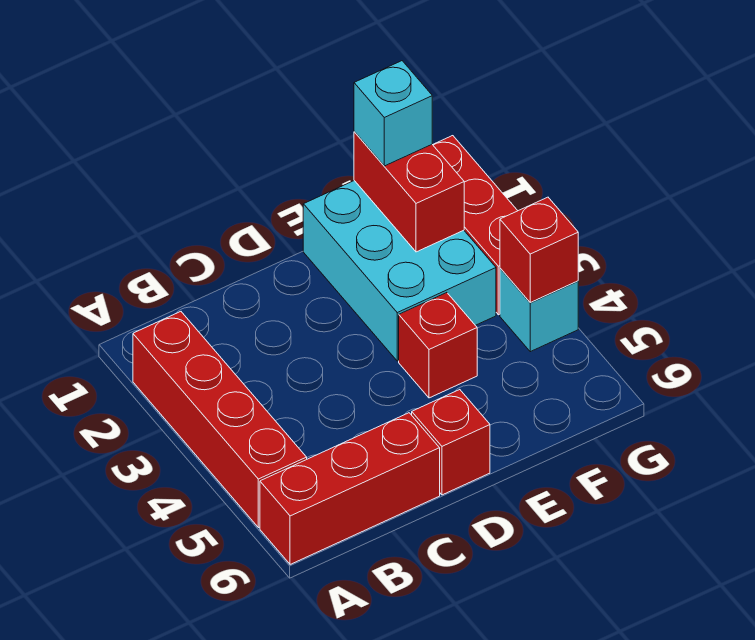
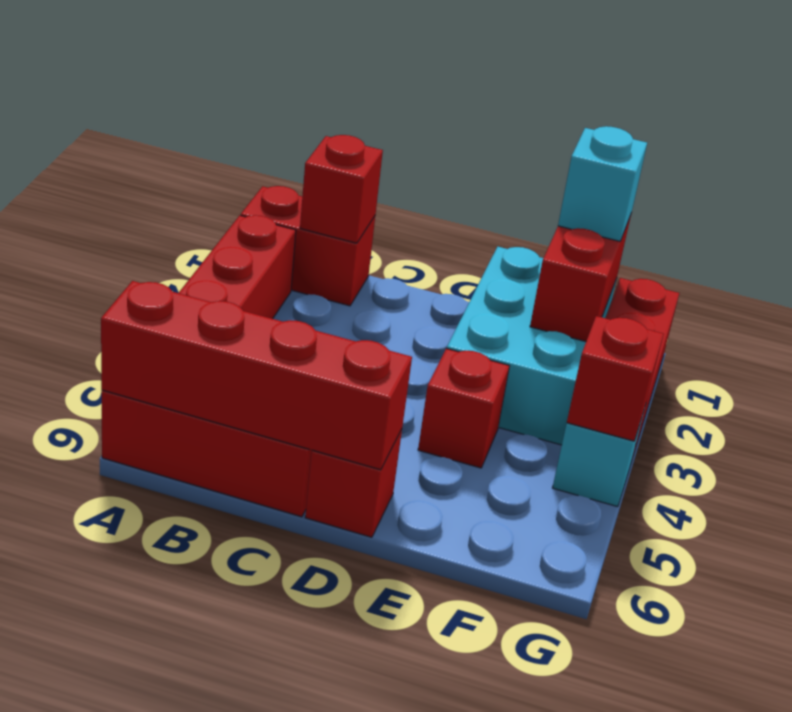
none -> red 1x2 brick [241,186,375,306]
none -> red 1x4 brick [101,281,412,470]
none -> red 1x1 brick [300,135,383,243]

